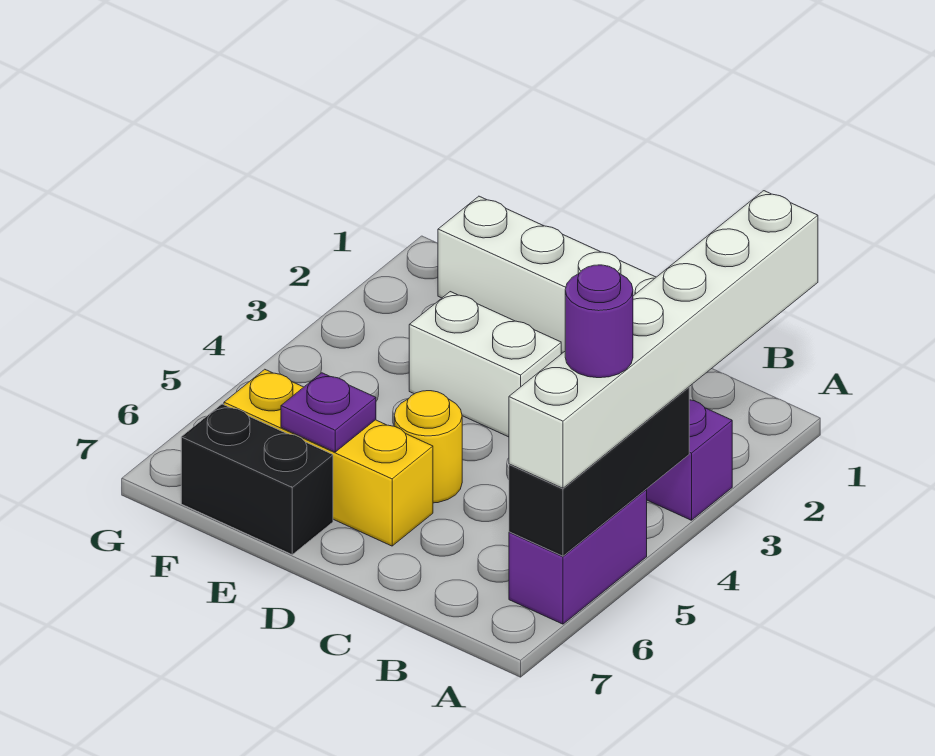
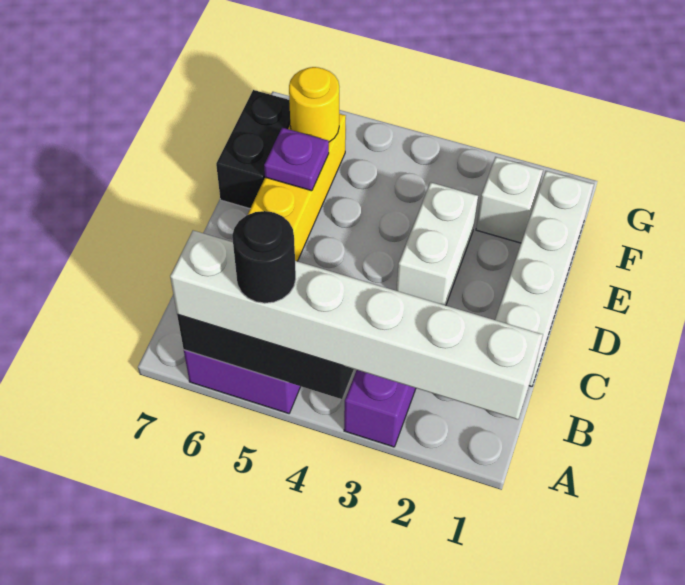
purple 1x1 round brick [565,265,633,378] -> black 1x1 round brick [232,211,296,303]
yellow 1x1 round brick [394,391,462,503] -> yellow 1x1 round brick moved to [289,67,339,142]
none -> white 1x1 brick [476,157,543,243]

